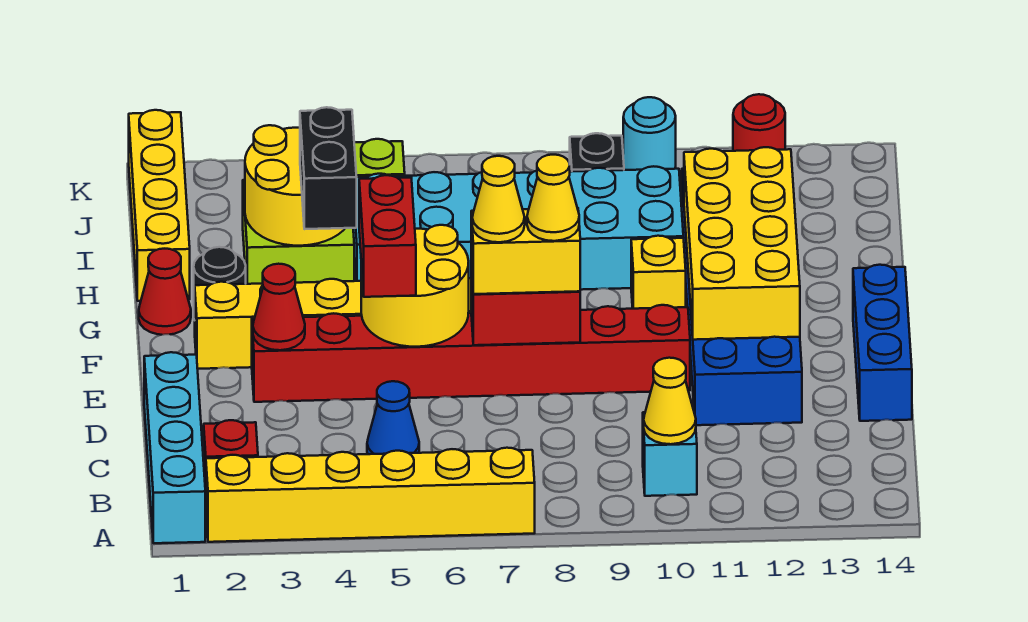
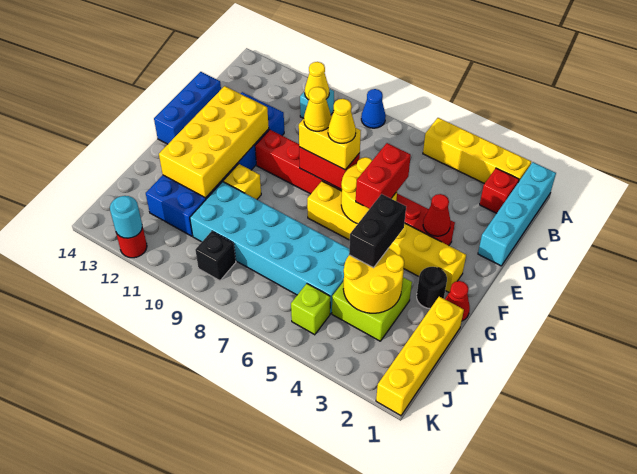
yellow 1x6 brick [206,448,535,542] -> yellow 1x4 brick [423,118,531,184]
blue 1x1 cone [367,381,419,454] -> blue 1x1 cone moved to [361,89,386,128]
cyan 1x1 round brick [623,97,676,170] -> cyan 1x1 round brick moved to [110,196,142,238]

